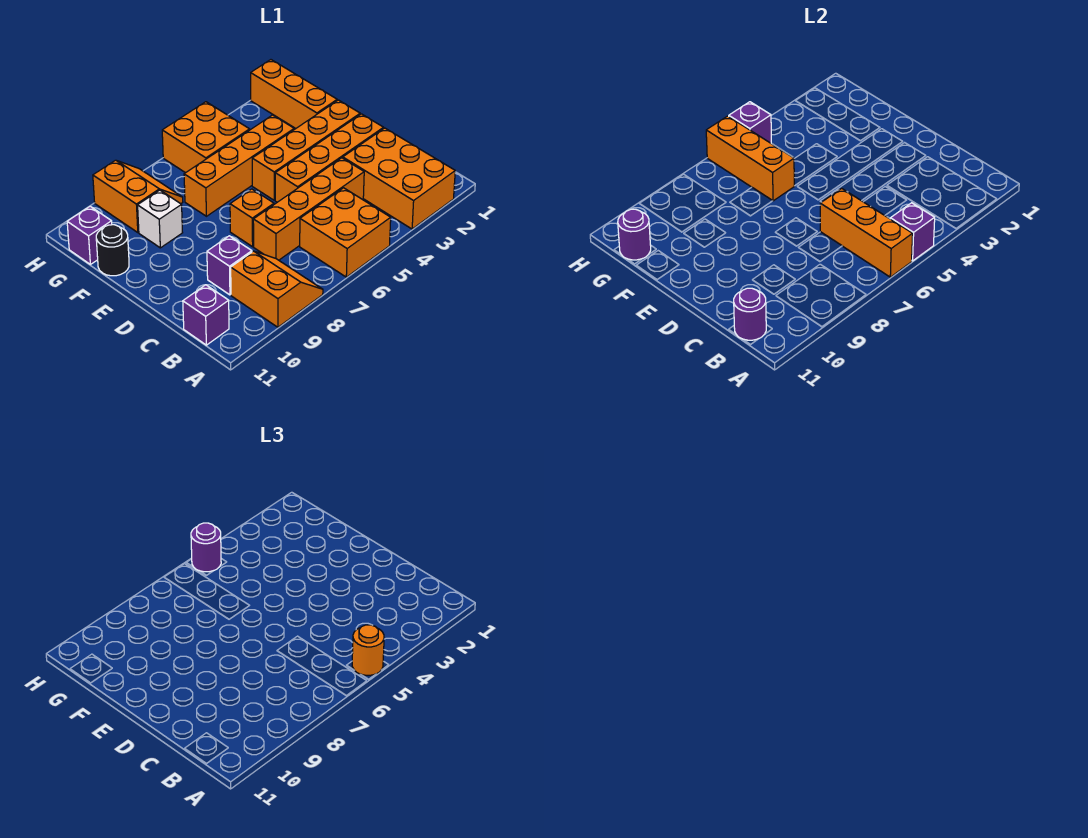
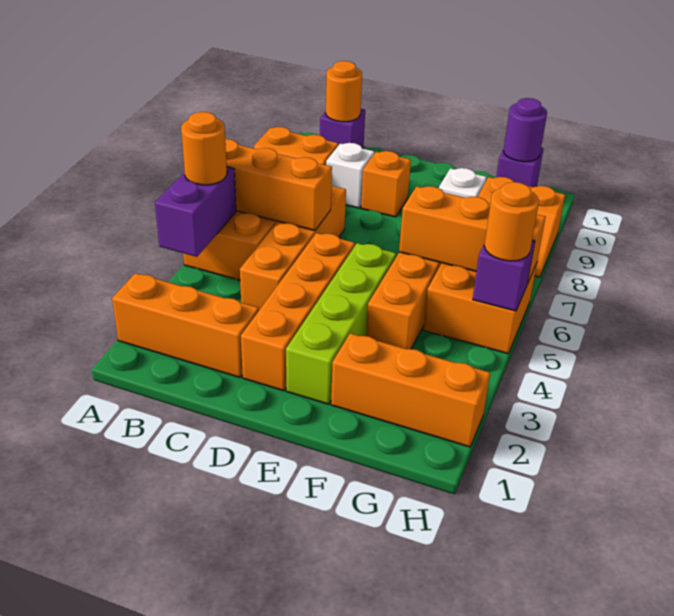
orange 2x3 brick [343,128,455,229] -> orange 1x3 brick [112,273,259,378]
purple 1x1 brick [890,203,935,261] -> purple 1x2 brick [155,167,236,257]
purple 1x1 round brick [734,288,766,340] -> orange 1x1 round brick [326,61,362,122]
purple 1x1 brick [207,236,252,295] -> white 1x1 brick [326,143,374,208]
orange 1x1 brick [230,189,274,247] -> orange 1x1 brick moved to [361,151,411,217]
orange 1x4 brick [252,100,360,200] -> lime 1x4 brick [286,243,396,404]
black 1x1 round brick [96,225,129,276] -> none
purple 1x1 round brick [191,523,221,572] -> orange 1x1 round brick [484,182,539,261]

